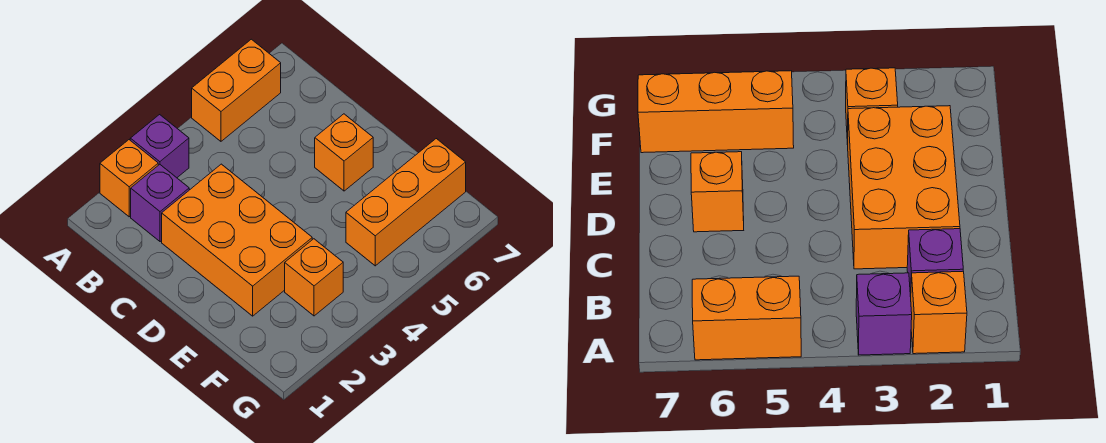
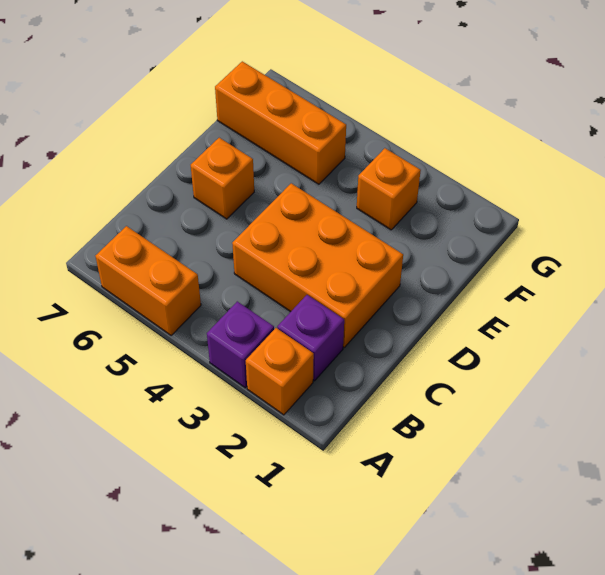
orange 2x3 brick [162,164,312,316] -> orange 2x3 brick turned to [232,183,403,347]

